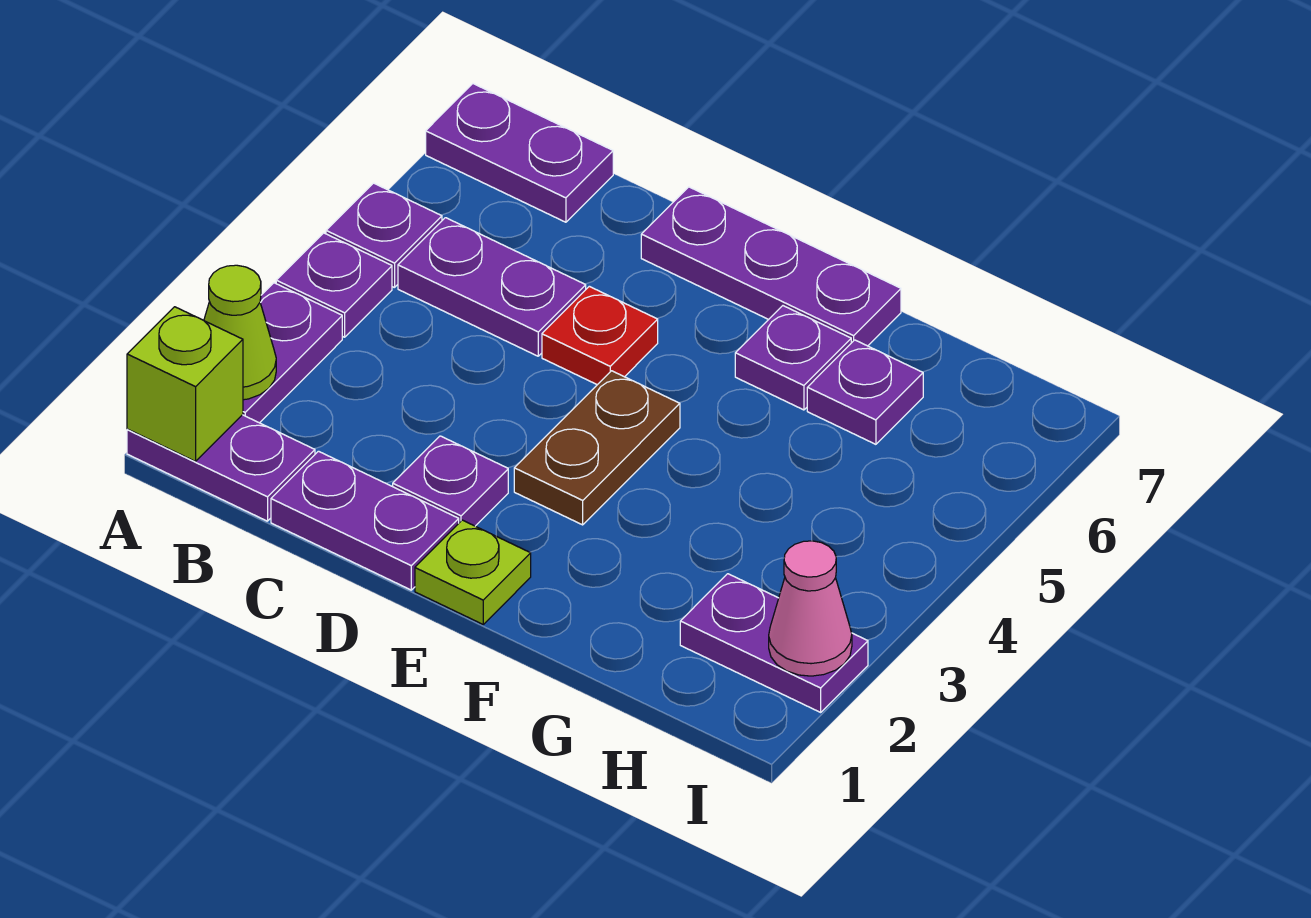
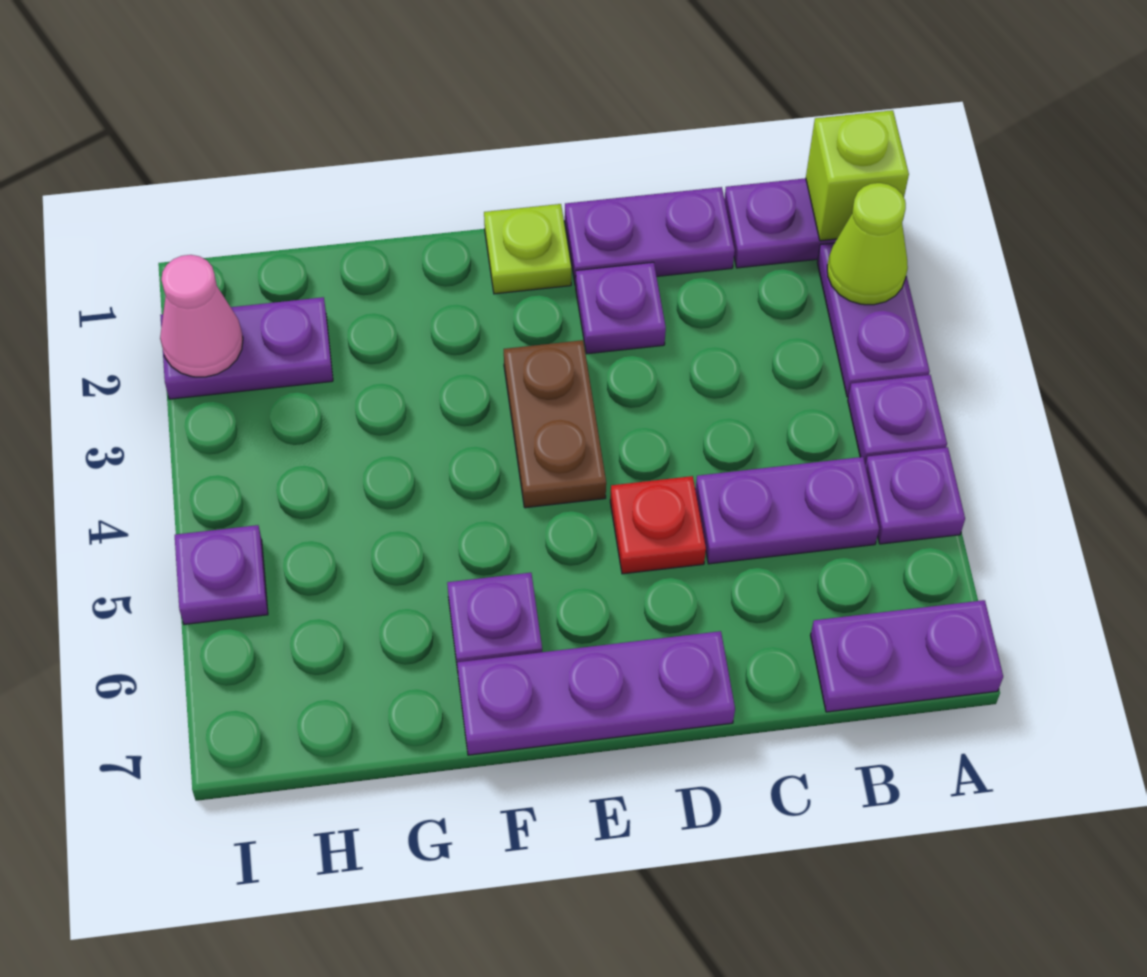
purple 1x1 plate [807,340,923,444] -> purple 1x1 plate moved to [175,525,268,624]

